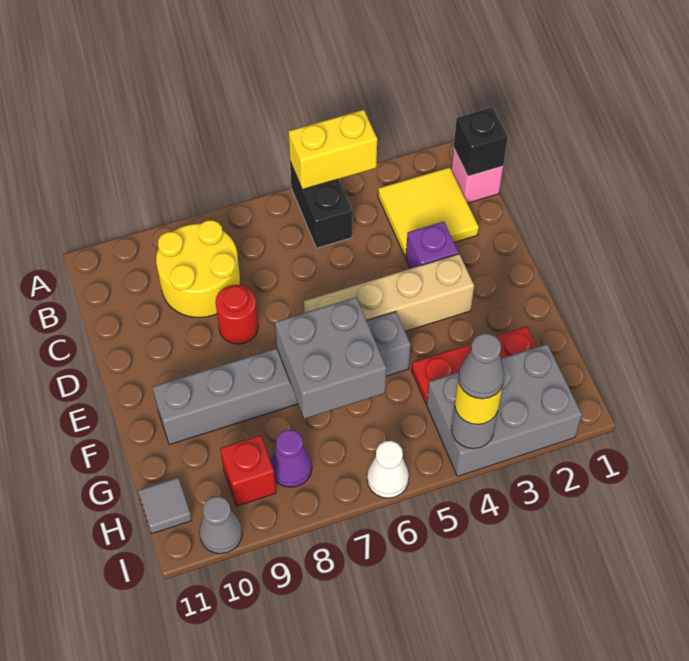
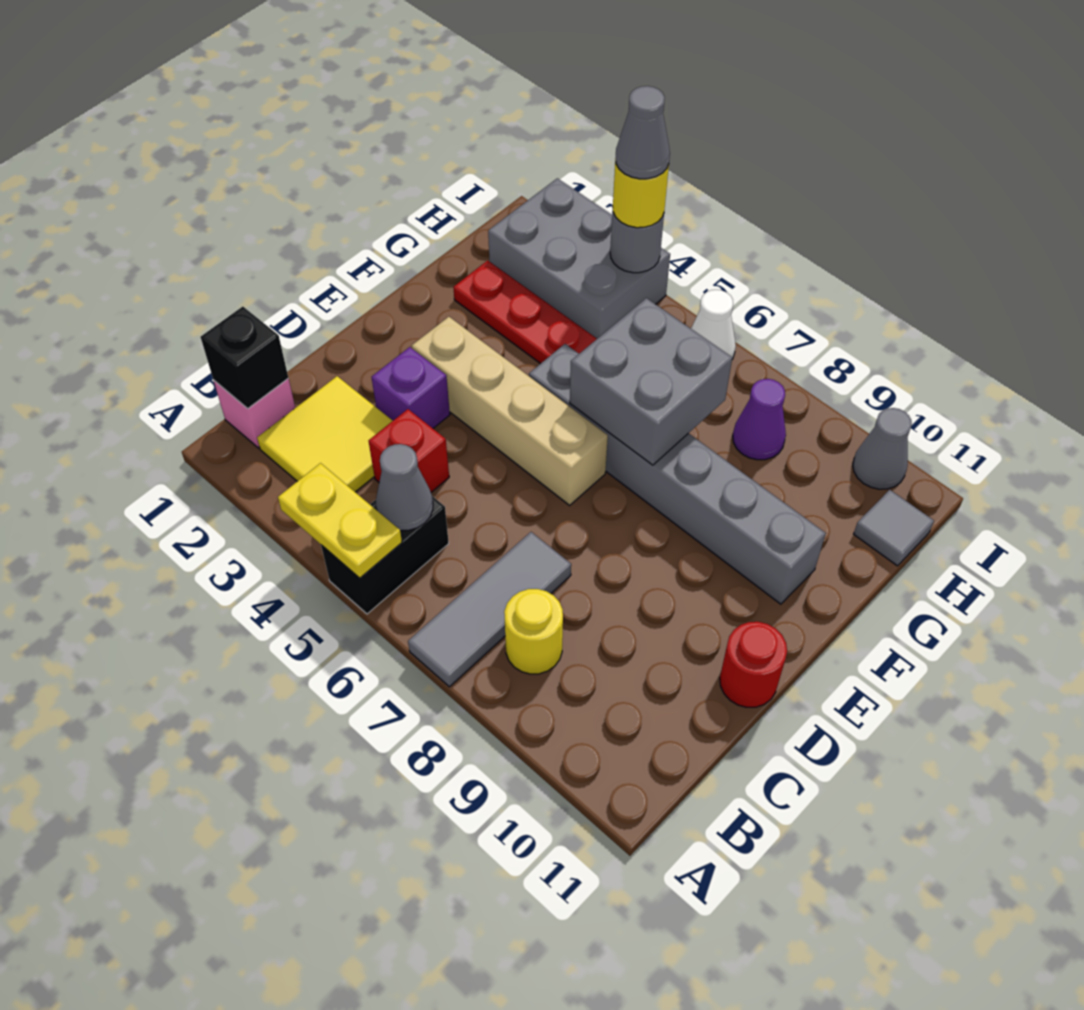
yellow 1x2 brick [288,110,377,190] -> yellow 1x2 plate [278,463,402,578]
none -> grey 1x3 tile [408,532,571,687]
none -> grey 1x1 cone [376,444,433,531]
yellow 2x2 round brick [156,220,240,318] -> yellow 1x1 round brick [504,589,563,674]
red 1x1 round brick [215,285,258,344] -> red 1x1 round brick moved to [720,622,787,707]
red 1x1 brick [220,435,276,506] -> red 1x1 brick moved to [369,409,449,492]

